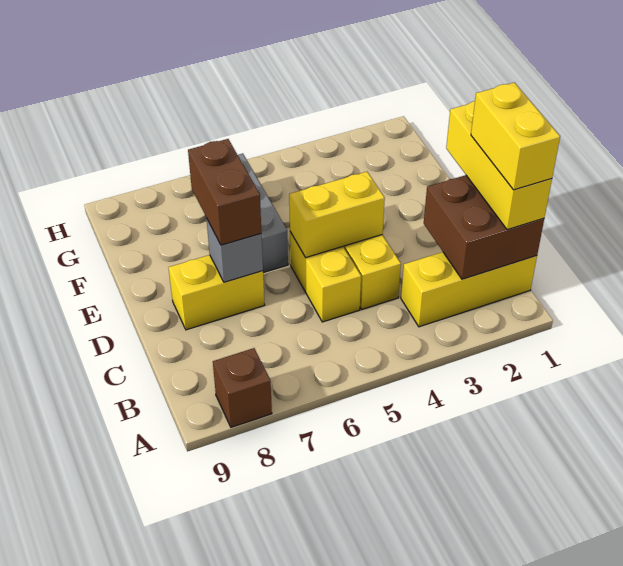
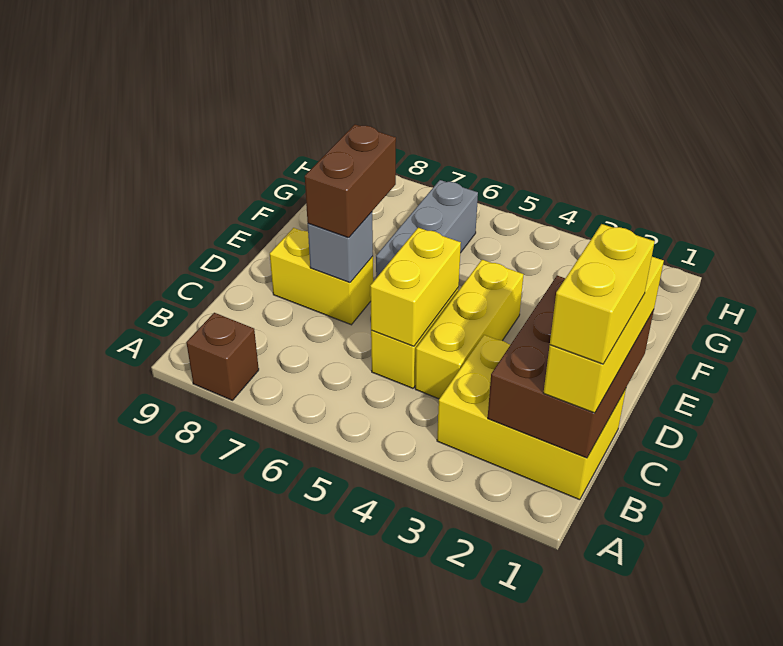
yellow 1x3 brick [401,252,537,327] -> yellow 2x3 brick [437,335,626,500]
brown 2x2 brick [424,175,544,279] -> brown 2x3 brick [488,276,654,458]
yellow 1x2 brick [289,172,385,257] -> yellow 1x2 brick turned to [370,228,461,346]

